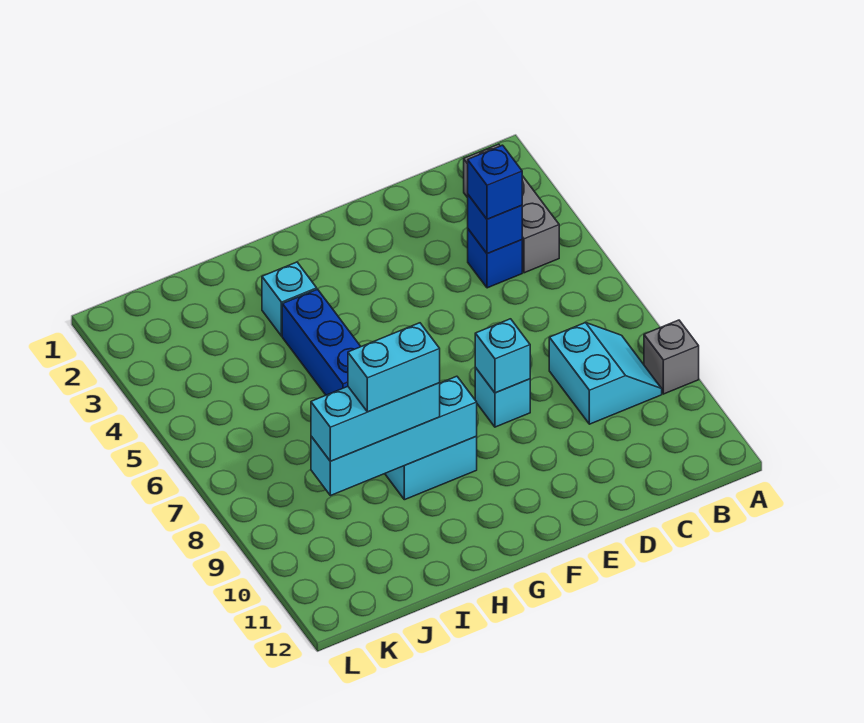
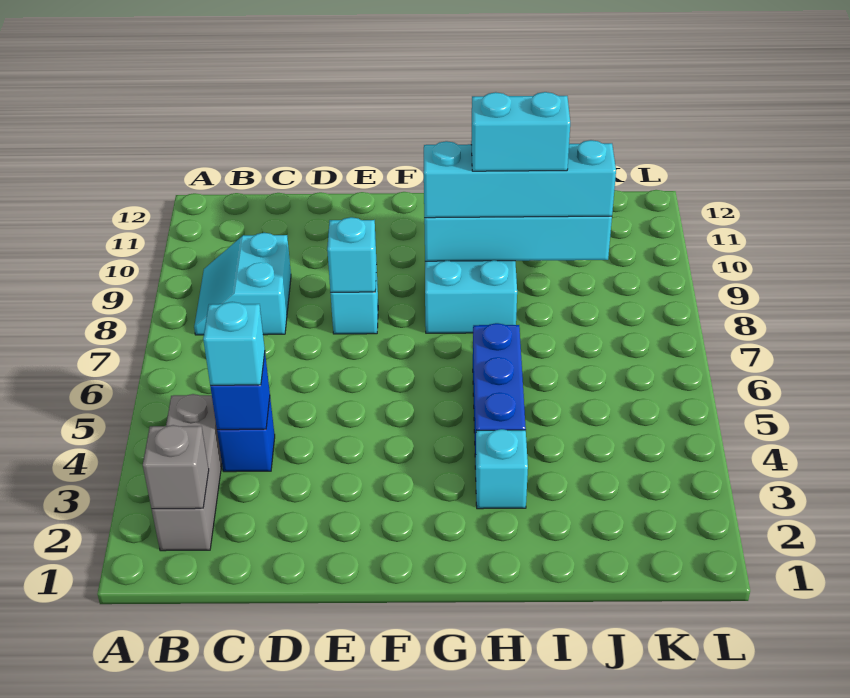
grey 1x1 brick [644,320,699,394] -> grey 1x1 brick moved to [143,425,209,509]
blue 1x1 brick [468,145,522,219] -> cyan 1x1 brick [203,302,265,385]
cyan 1x3 brick [311,383,440,461] -> cyan 1x4 brick [424,140,616,218]

